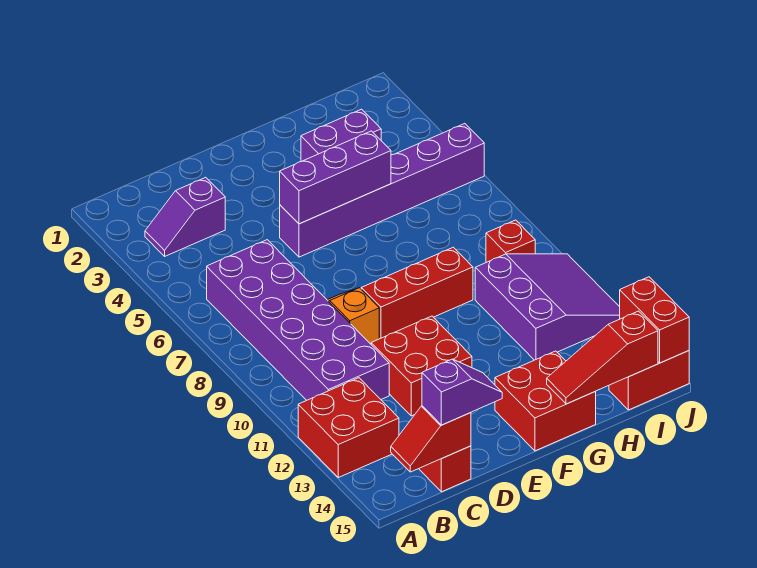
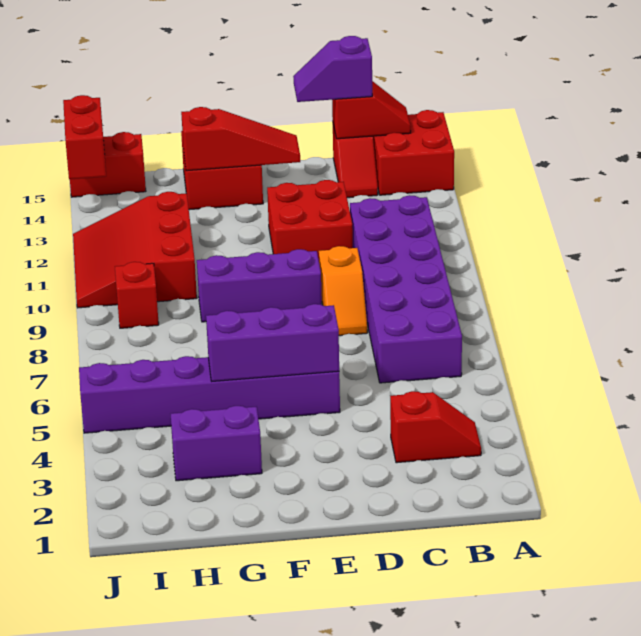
red 2x2 brick [298,378,399,477] -> red 2x2 brick moved to [373,110,454,195]
purple 1x2 slope [145,177,225,256] -> red 1x2 slope [390,391,481,463]
red 1x3 brick [361,247,473,339] -> purple 1x3 brick [197,249,322,322]
red 1x3 slope [547,311,658,404] -> red 1x3 slope moved to [181,107,300,171]
purple 3x3 slope [475,254,620,360] -> red 3x3 slope [73,192,197,308]

